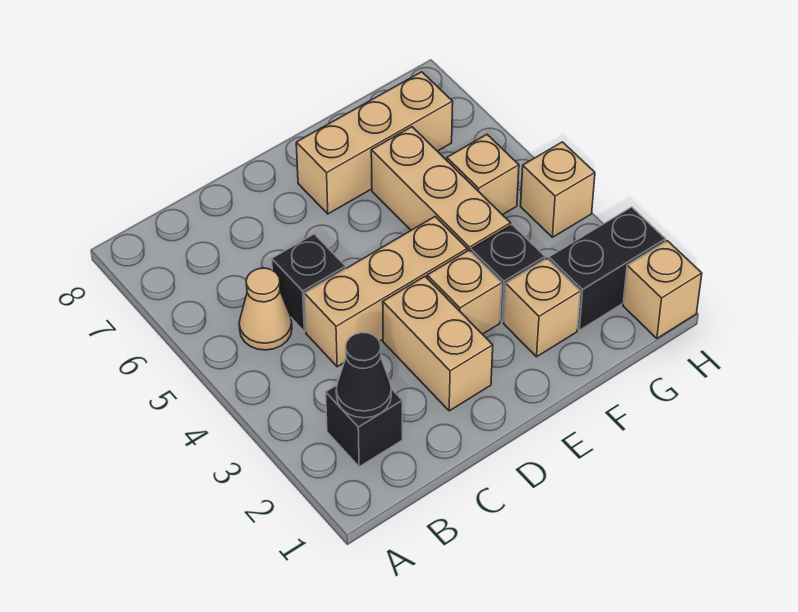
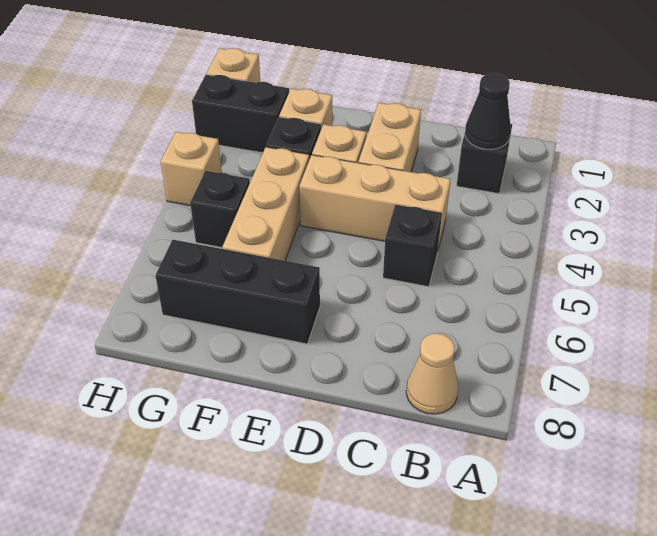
tan 1x1 cone [239,268,292,350] -> tan 1x1 cone moved to [406,333,458,414]
tan 1x3 brick [296,72,453,214] -> black 1x3 brick [155,240,320,344]
tan 1x1 brick [447,135,519,215] -> black 1x1 brick [190,171,250,247]

